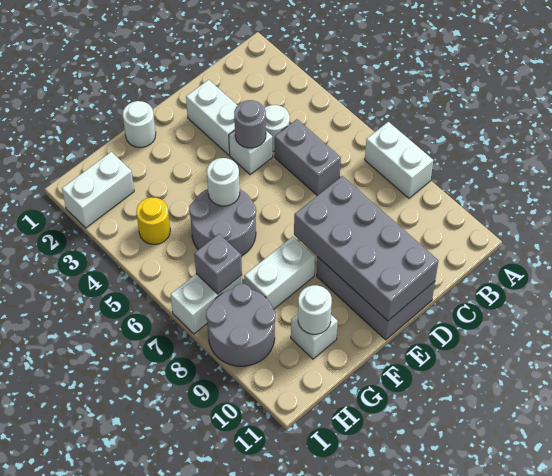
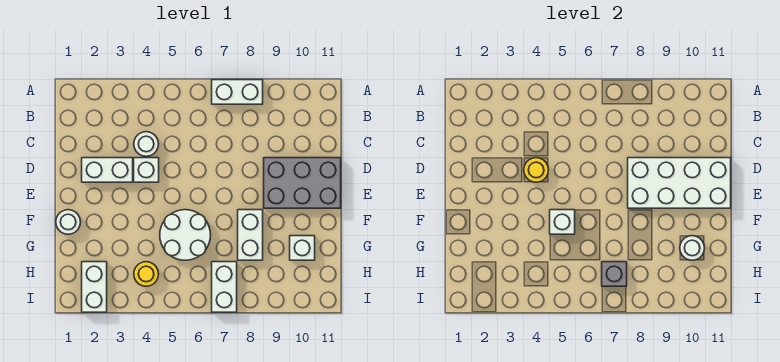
grey 1x2 brick [275,119,341,196] -> none
grey 1x1 round brick [234,100,266,148] -> yellow 1x1 round brick [524,158,548,182]
grey 2x4 brick [294,176,438,321] -> white 2x4 brick [628,158,731,208]
grey 2x2 round brick [189,189,256,256] -> white 2x2 round brick [160,210,211,260]
white 1x1 round brick [207,158,240,206] -> white 1x1 brick [550,210,575,234]
grey 2x2 round brick [206,284,275,366] -> none

